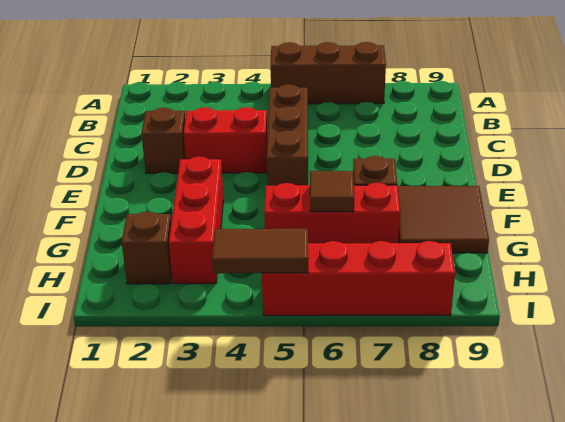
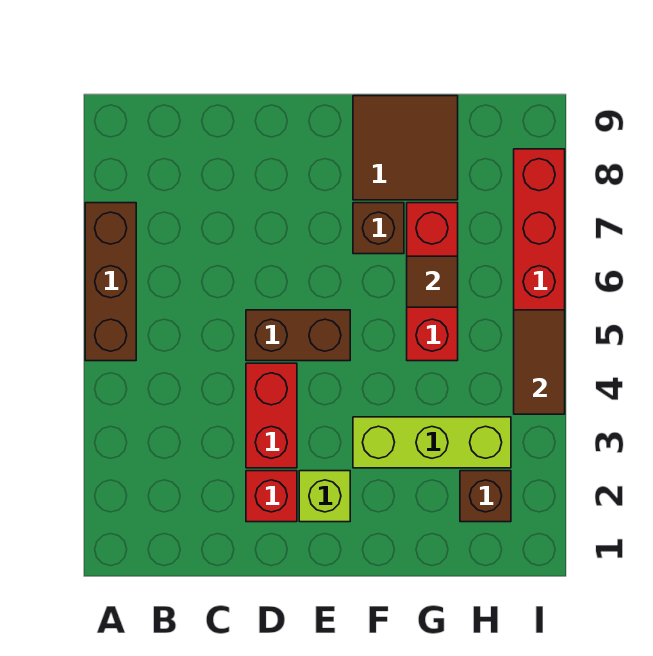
brown 1x3 brick [267,84,308,186] -> brown 1x2 brick [246,310,350,361]
brown 1x1 brick [141,108,186,173] -> red 1x1 brick [246,471,297,522]
none -> lime 1x1 brick [299,471,350,522]
red 1x3 brick [169,156,223,284] -> lime 1x3 brick [353,417,511,468]

